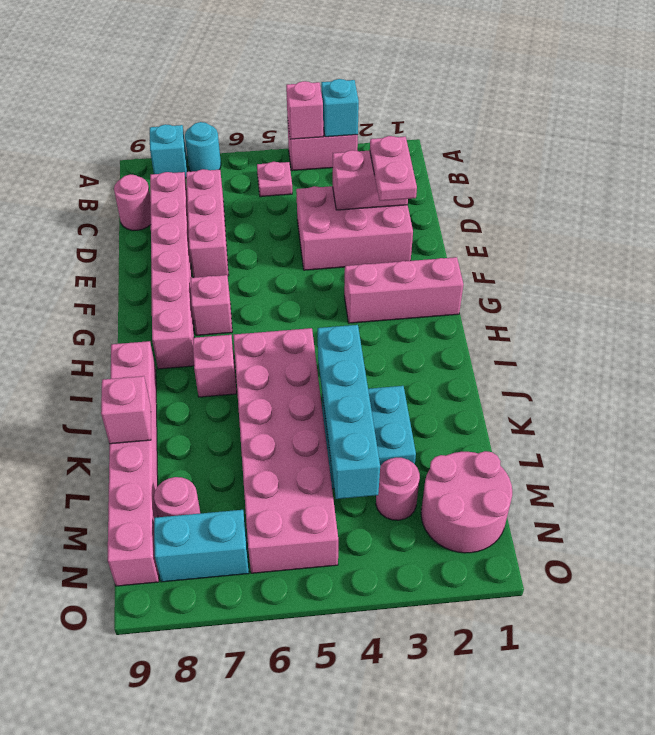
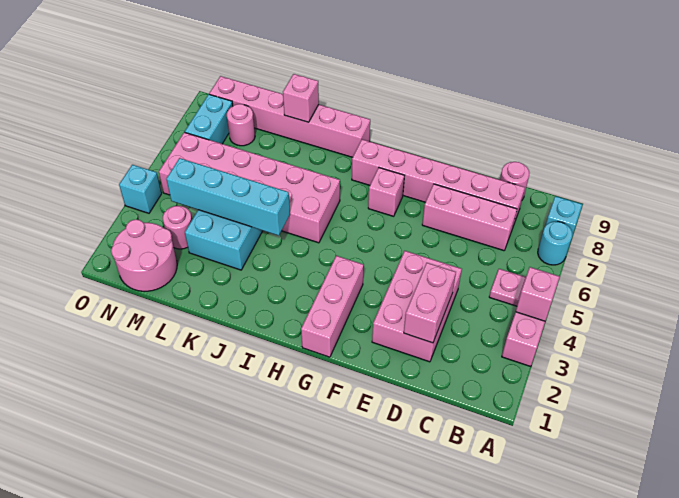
cyan 1x1 brick [321,79,359,137] -> cyan 1x1 brick moved to [119,165,162,213]
pink 1x2 plate [370,136,417,201] -> none
pink 1x1 brick [193,335,237,397] -> none

